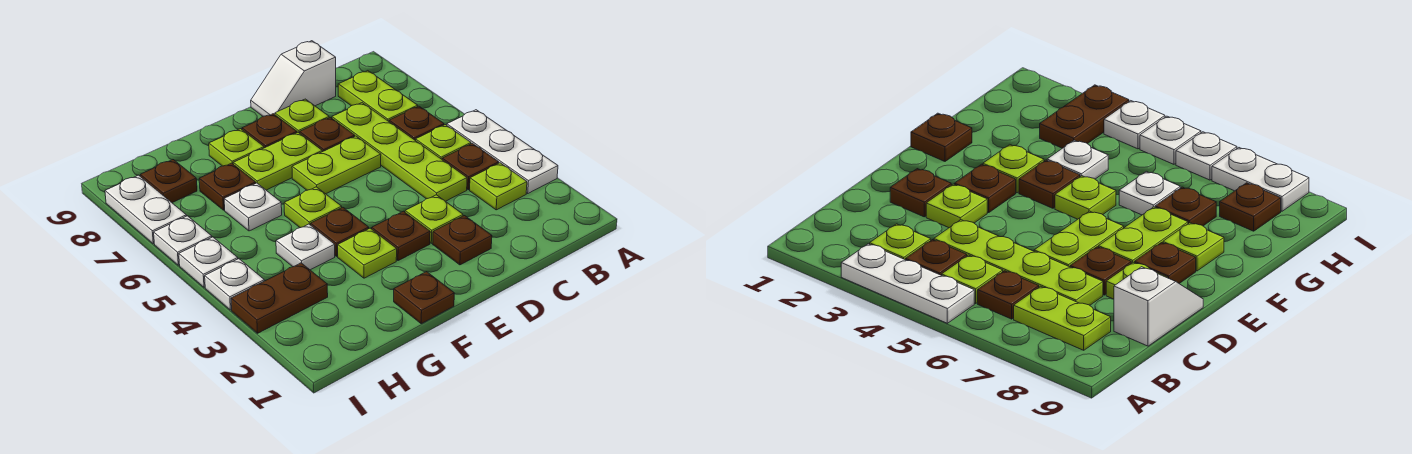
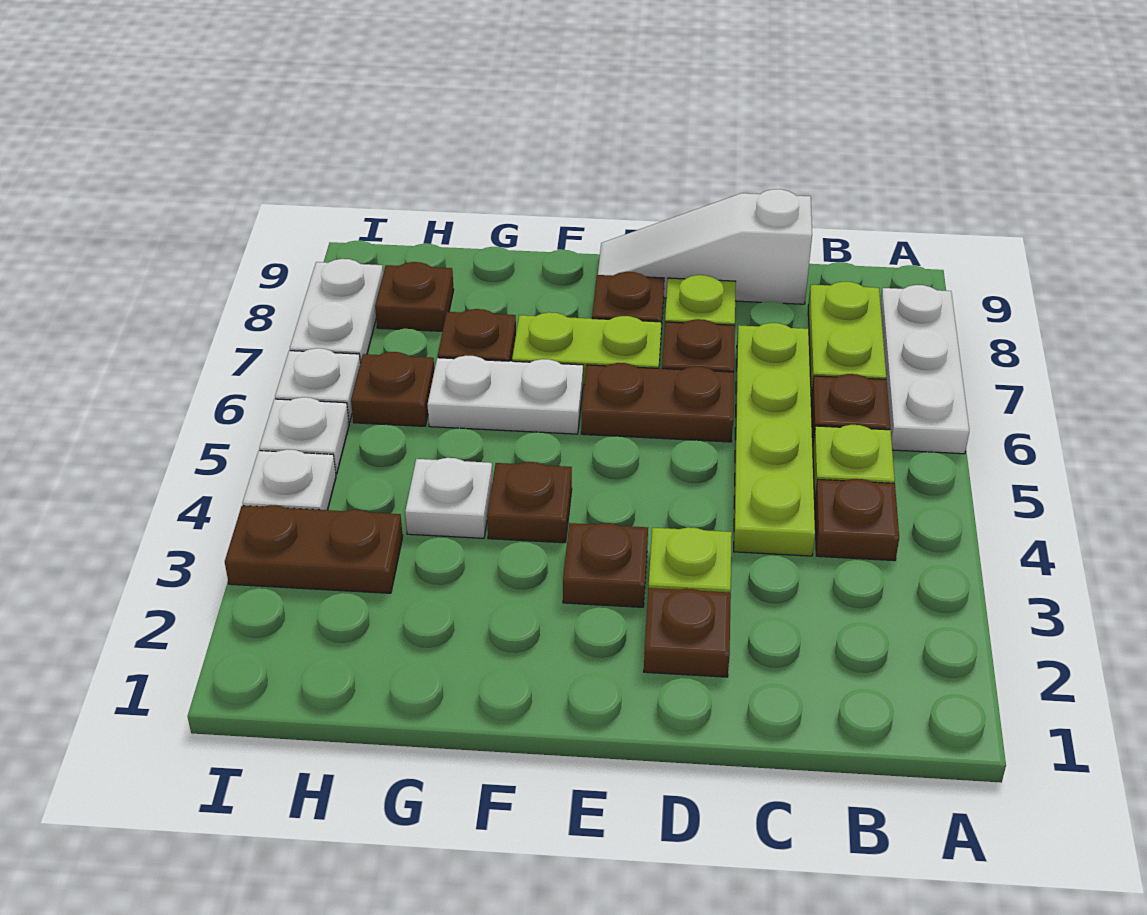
white 1x3 plate [447,110,558,193] -> white 1x3 plate moved to [880,285,969,454]
lime 1x1 plate [470,163,527,210] -> none
white 1x2 slope [251,41,336,116] -> white 1x3 slope [598,189,812,304]
lime 1x2 plate [292,136,381,194] -> brown 1x2 plate [581,363,734,442]
brown 1x1 plate [394,272,454,324] -> brown 1x1 plate moved to [351,352,434,426]
lime 1x1 plate [338,228,397,278] -> none
lime 1x1 plate [284,187,342,228] -> none
lime 1x1 plate [209,129,264,166] -> none
white 1x1 plate [224,183,282,231] -> white 1x2 plate [428,355,583,434]

